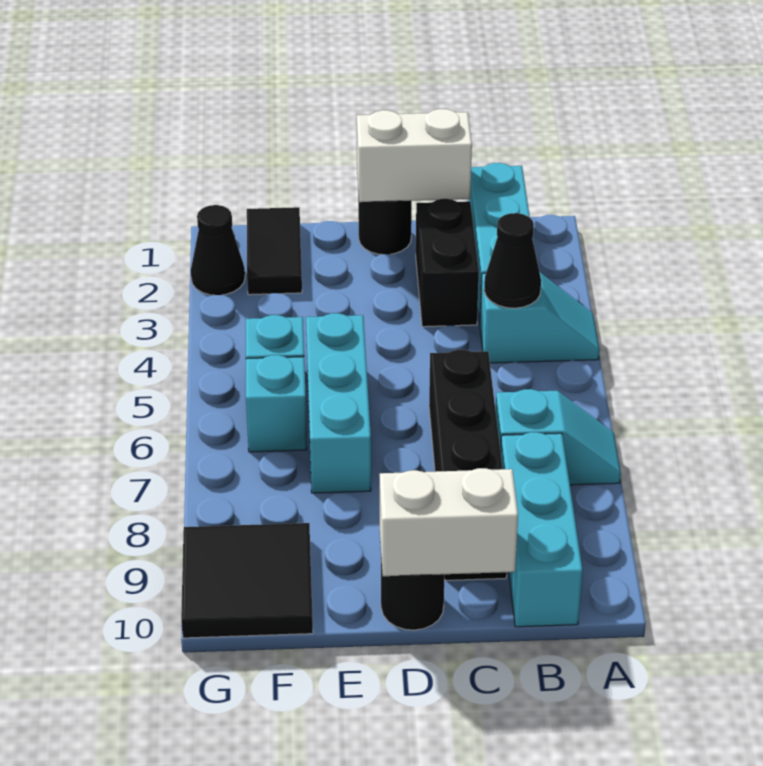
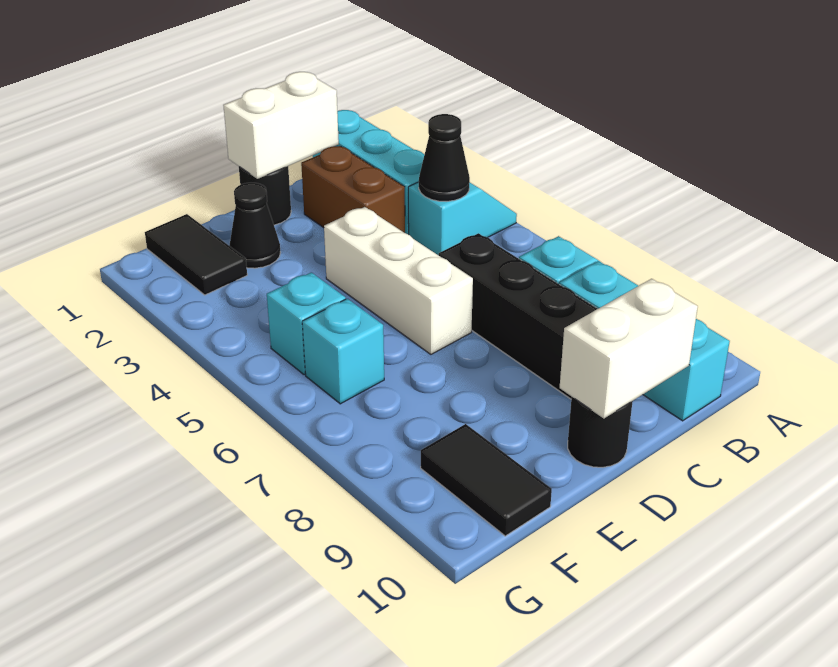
black 1x2 brick [416,199,479,327] -> brown 1x2 brick [301,146,405,233]
none -> white 1x3 brick [324,207,473,354]
cyan 1x3 brick [306,313,371,493] -> none
black 2x2 tile [181,523,313,638] -> black 1x2 tile [421,424,552,536]
black 1x1 cone [191,205,245,295] -> black 1x1 cone moved to [229,183,280,268]

